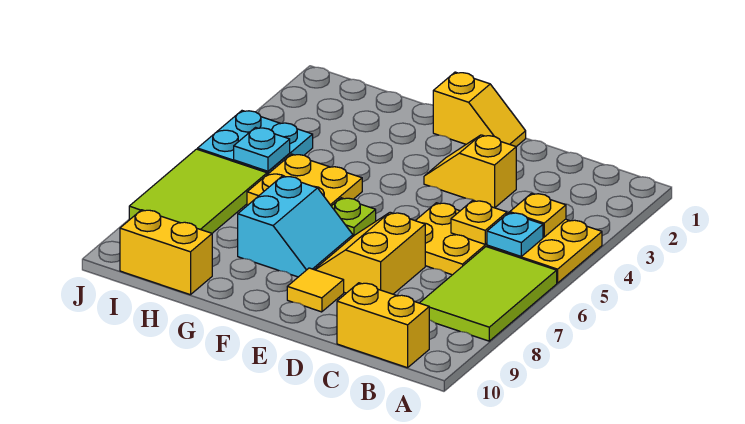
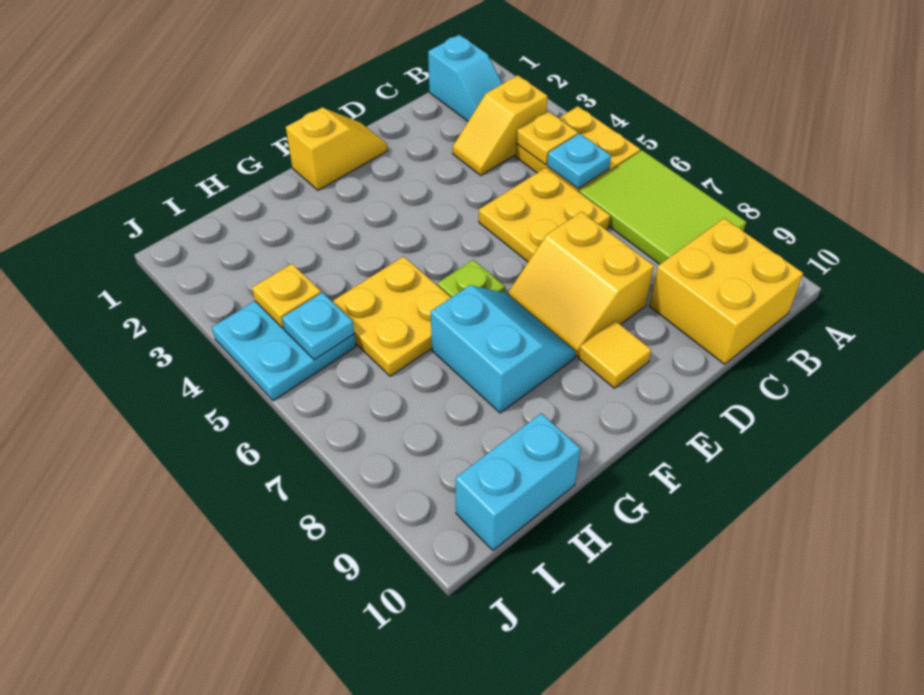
none -> cyan 1x2 slope [428,35,502,121]
yellow 1x2 brick [337,283,429,368] -> yellow 2x2 brick [649,218,803,364]
yellow 1x1 plate [451,201,507,244] -> yellow 1x1 plate moved to [252,264,321,329]
yellow 1x2 slope [424,135,516,208] -> yellow 1x2 slope moved to [453,75,547,175]
yellow 1x2 brick [120,210,212,295] -> cyan 1x2 brick [456,413,581,550]
lime 2x3 tile [129,149,267,233] -> none

